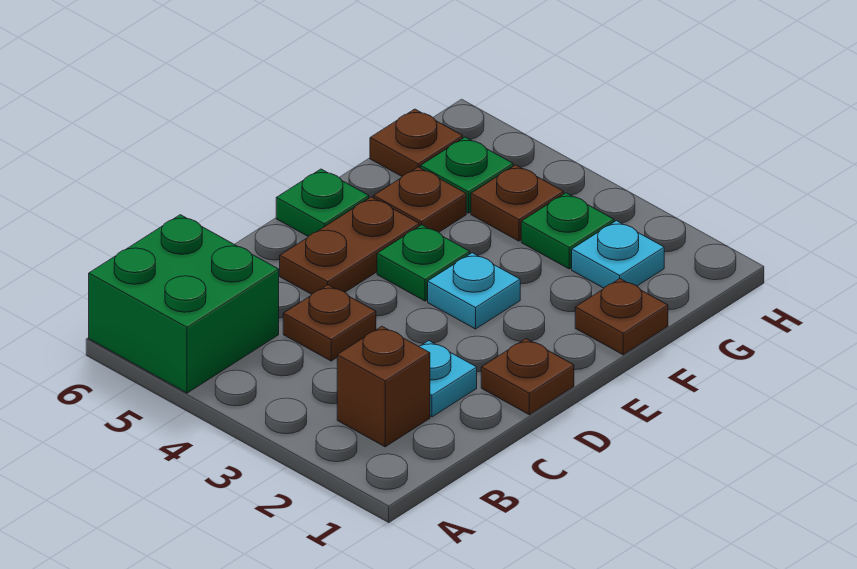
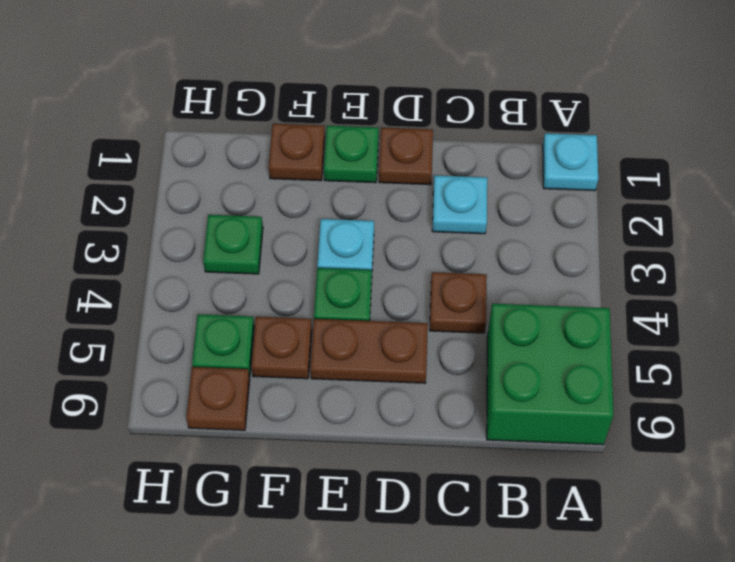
brown 1x1 brick [337,326,430,447] -> none
green 1x1 plate [276,169,369,236] -> green 1x1 plate moved to [324,126,379,183]
cyan 1x1 plate [572,221,664,288] -> cyan 1x1 plate moved to [543,133,598,191]
brown 1x1 plate [471,165,564,241] -> none

